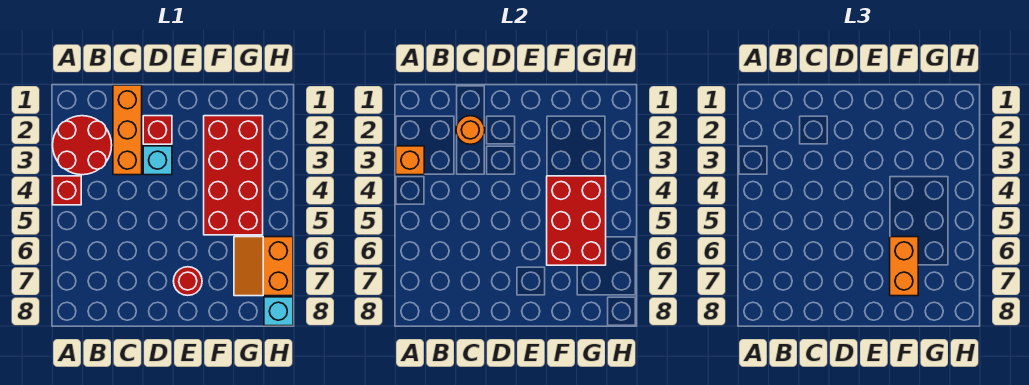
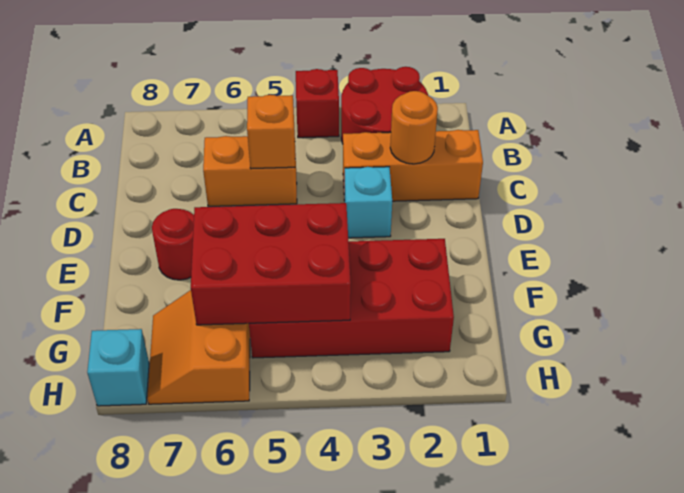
orange 1x1 brick [396,146,424,175] -> orange 1x1 brick moved to [247,95,295,169]
red 1x1 brick [143,116,172,144] -> none
orange 1x2 brick [890,237,918,296] -> orange 1x2 brick moved to [203,136,297,207]
orange 2x2 slope [234,237,293,296] -> orange 2x2 slope turned to [147,290,250,404]

